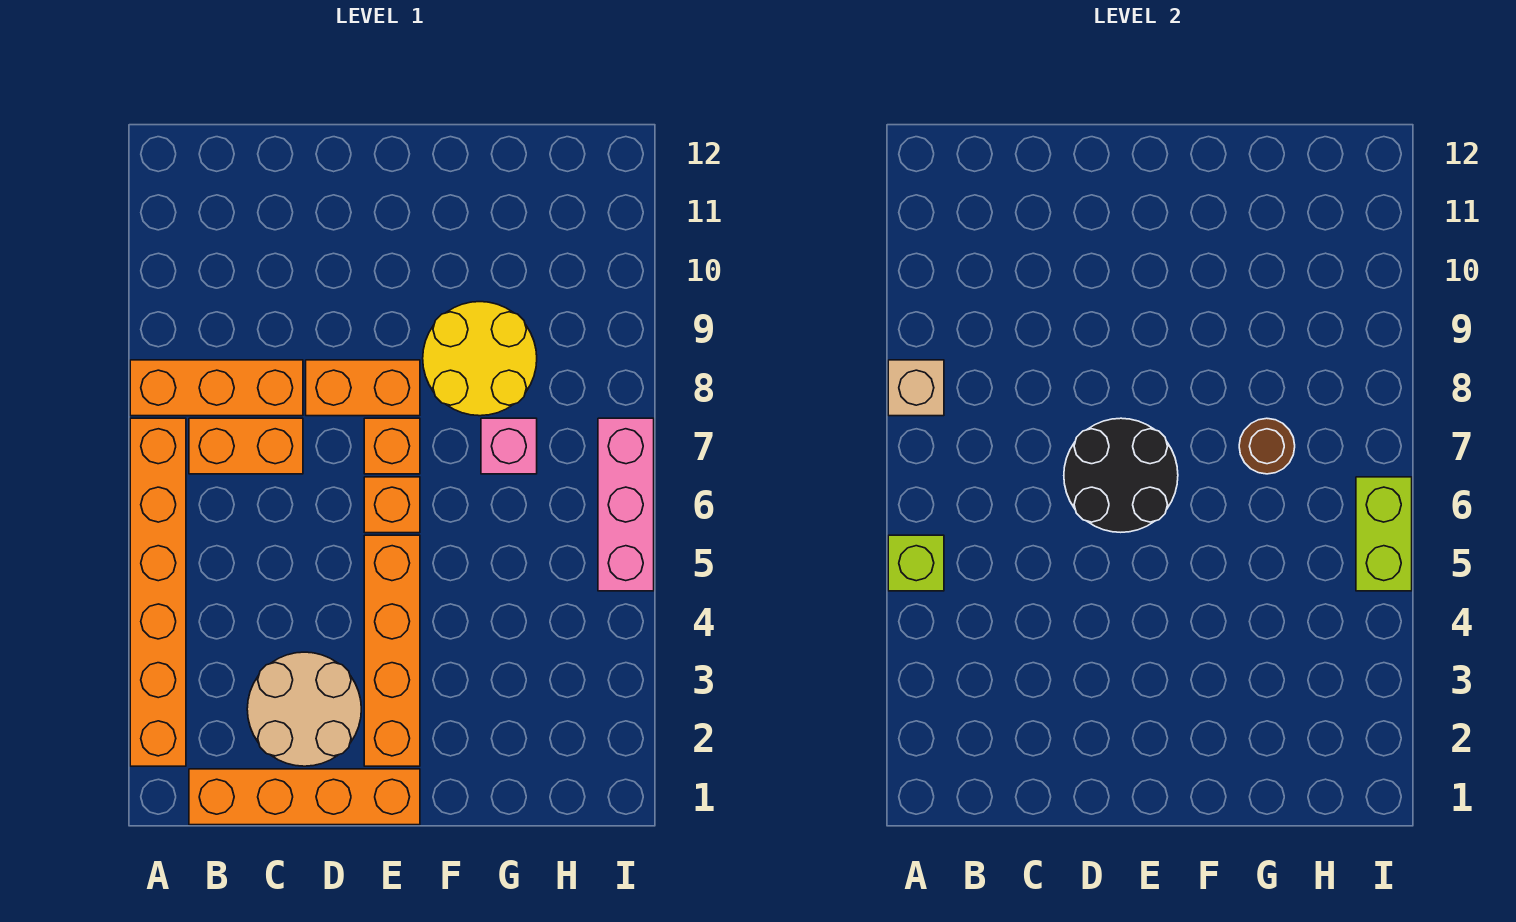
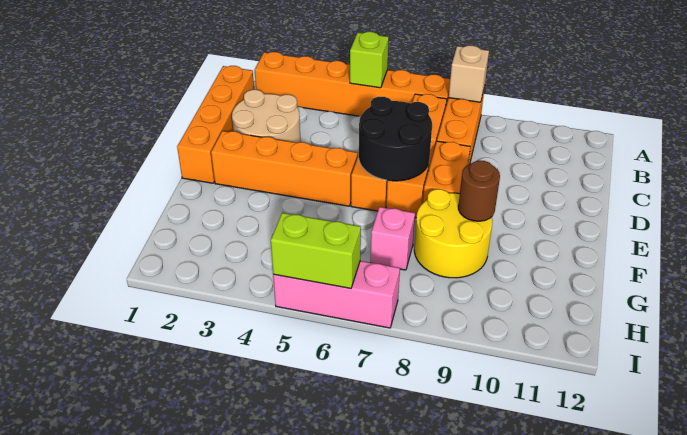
brown 1x1 round brick [1239,418,1295,474] -> brown 1x1 round brick moved to [458,161,500,221]

